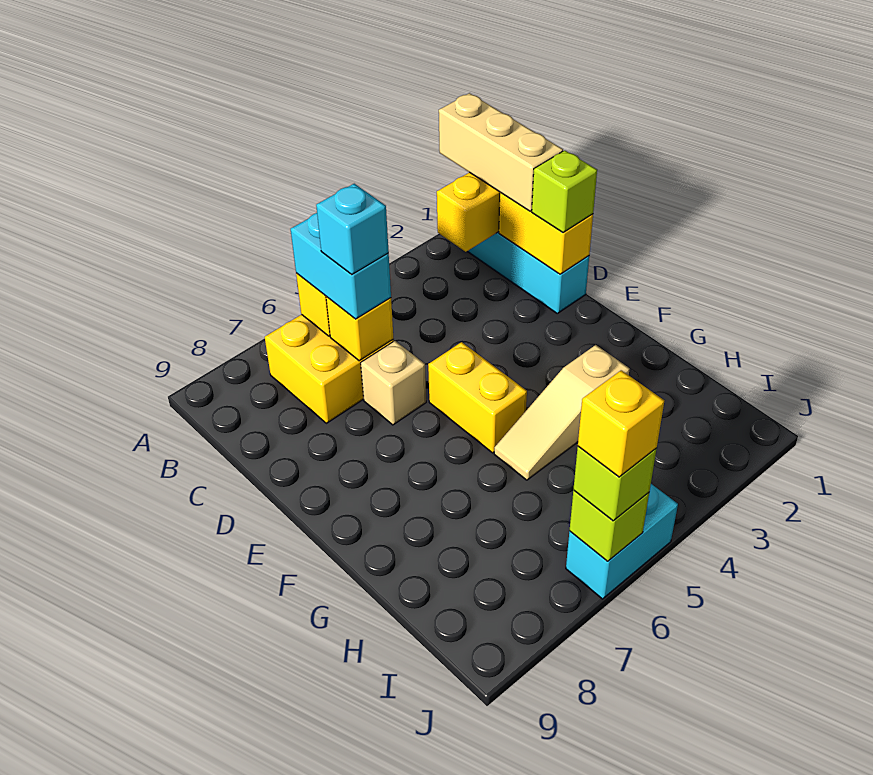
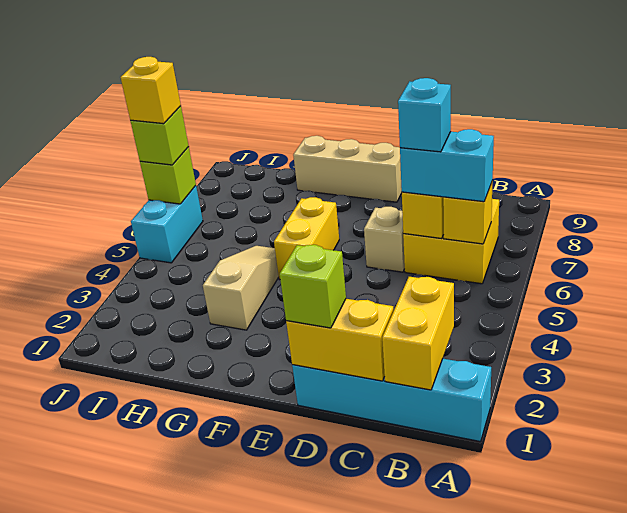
tan 1x3 brick [439,93,563,211] -> tan 1x3 brick moved to [293,136,402,202]
yellow 1x2 brick [428,342,527,453] -> yellow 1x2 brick turned to [274,197,339,280]

